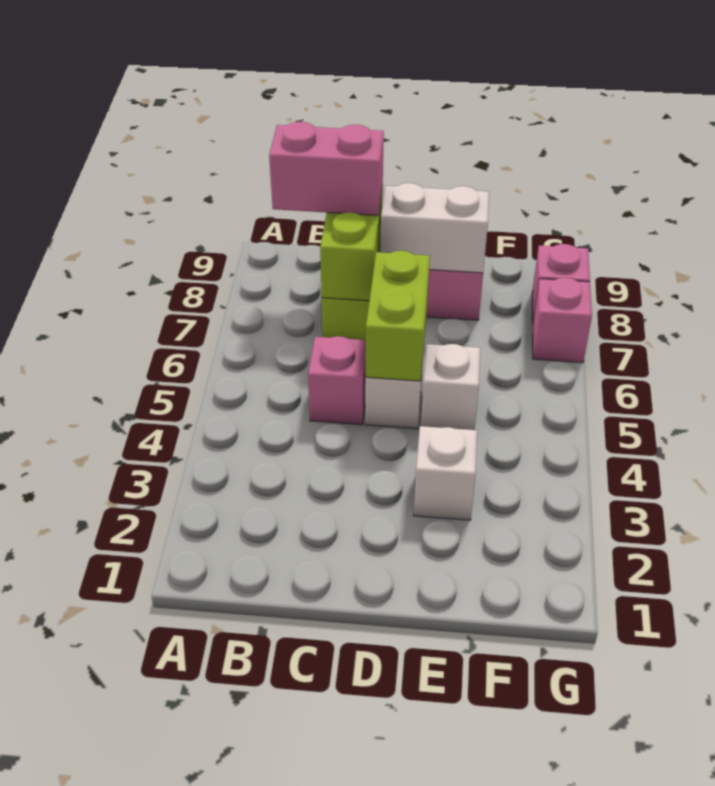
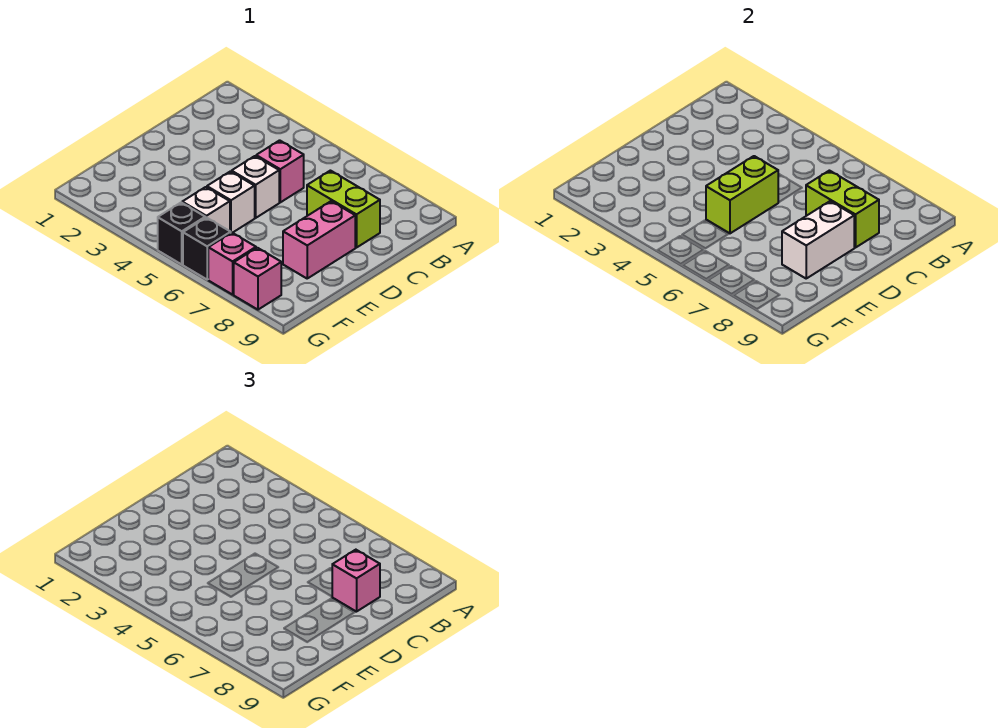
pink 1x2 brick [269,122,384,215] -> pink 1x1 brick [332,550,380,612]
lime 1x2 brick [366,251,430,381] -> lime 1x2 brick turned to [706,156,778,233]
white 1x1 brick [414,426,477,520] -> white 1x1 brick moved to [182,187,230,231]
none -> black 1x1 brick [158,203,205,264]
none -> black 1x1 brick [183,217,231,279]

